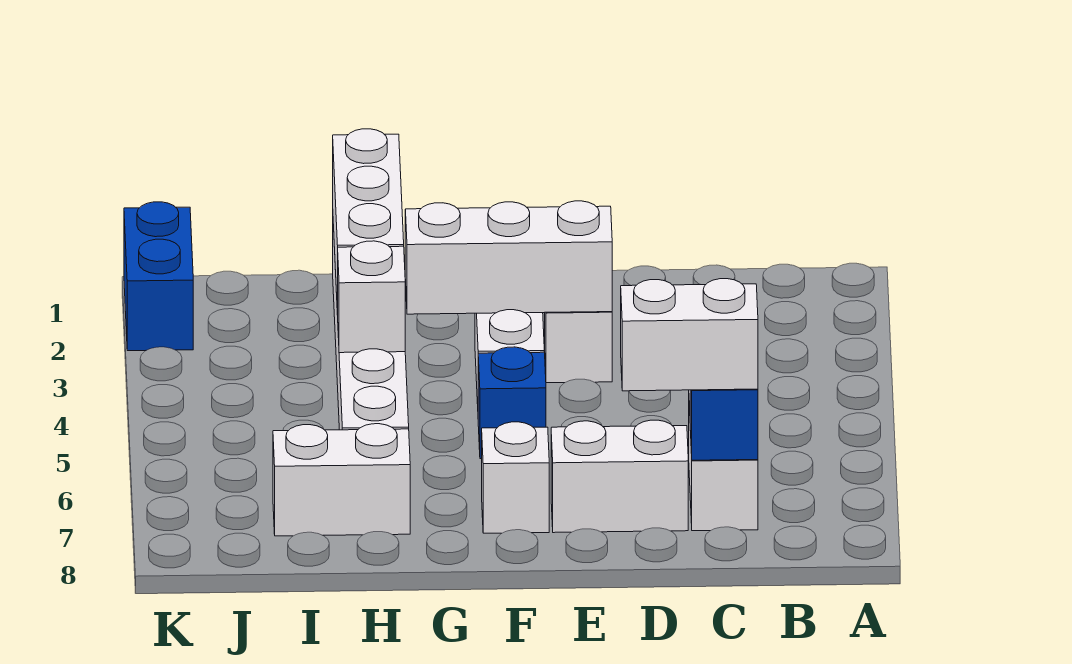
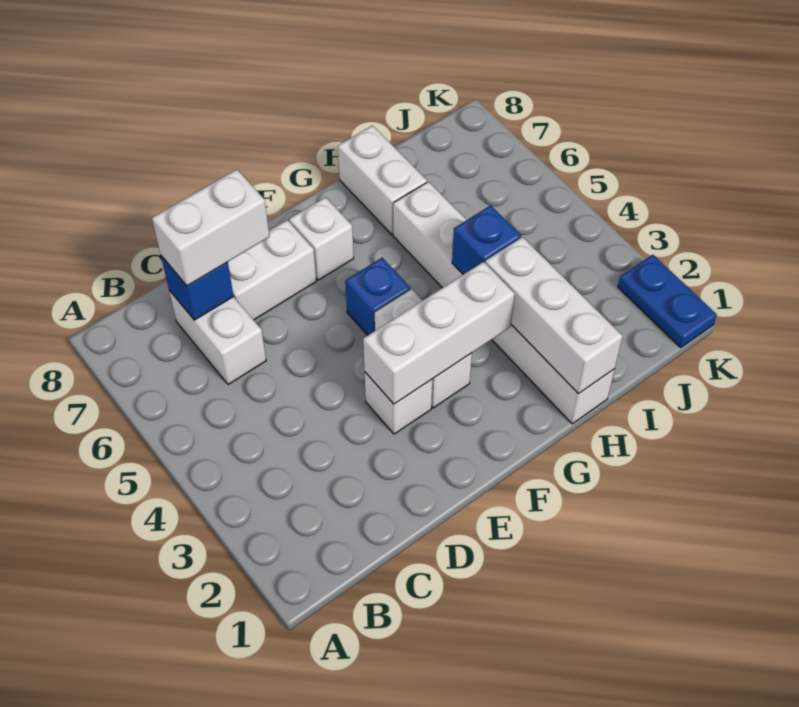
white 1x1 brick [337,241,405,353] -> blue 1x1 brick [452,205,521,275]
white 1x2 brick [273,424,410,536] -> white 1x2 brick turned to [338,126,427,235]
blue 1x2 brick [124,202,193,351] -> blue 1x2 plate [618,255,717,348]

